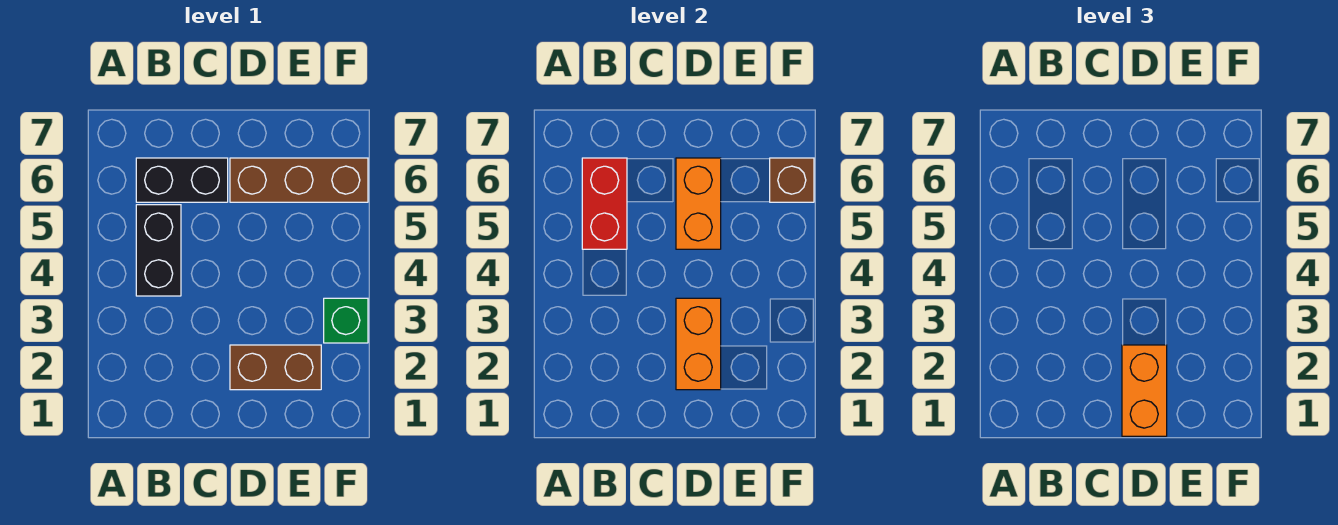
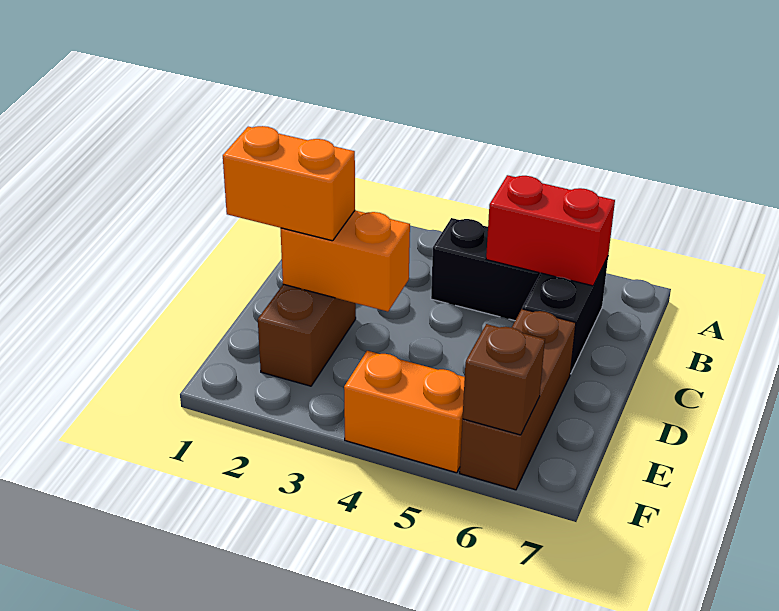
orange 1x2 brick [676,158,721,249] -> orange 1x2 brick moved to [344,351,465,473]
green 1x1 brick [324,298,368,343] -> none

